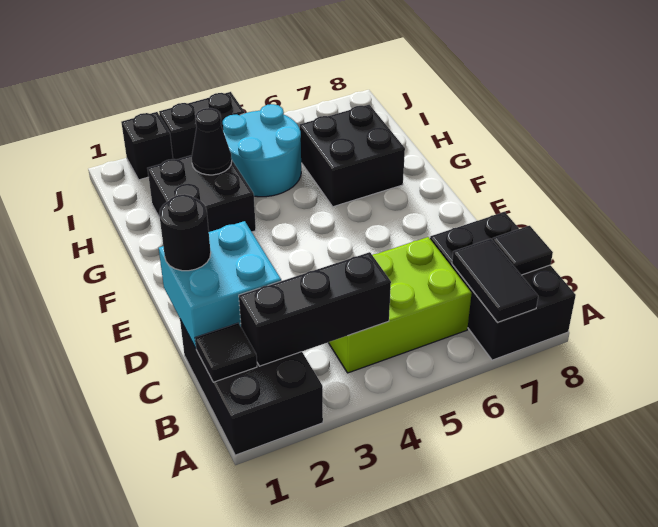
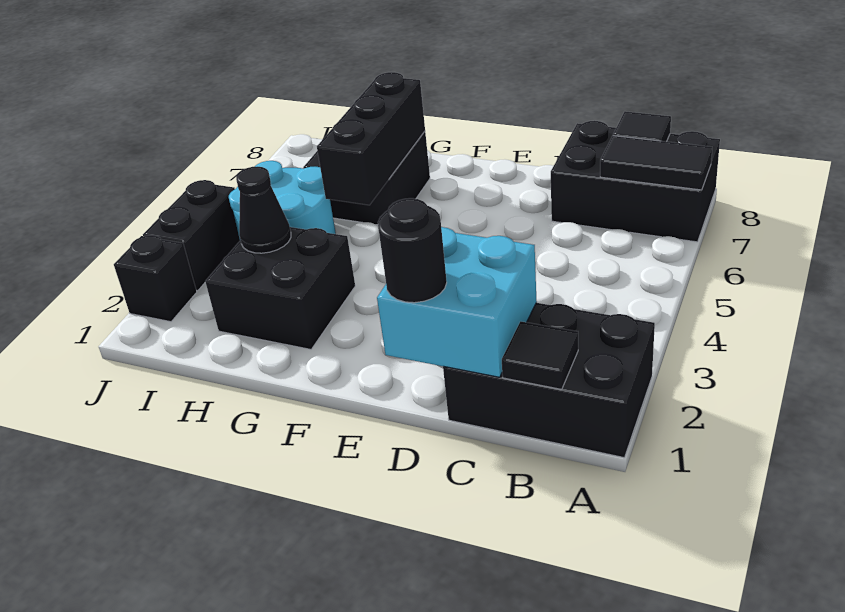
black 1x3 brick [239,252,391,366] -> black 1x3 brick moved to [317,72,425,205]
lime 2x3 brick [328,237,472,373] -> none

